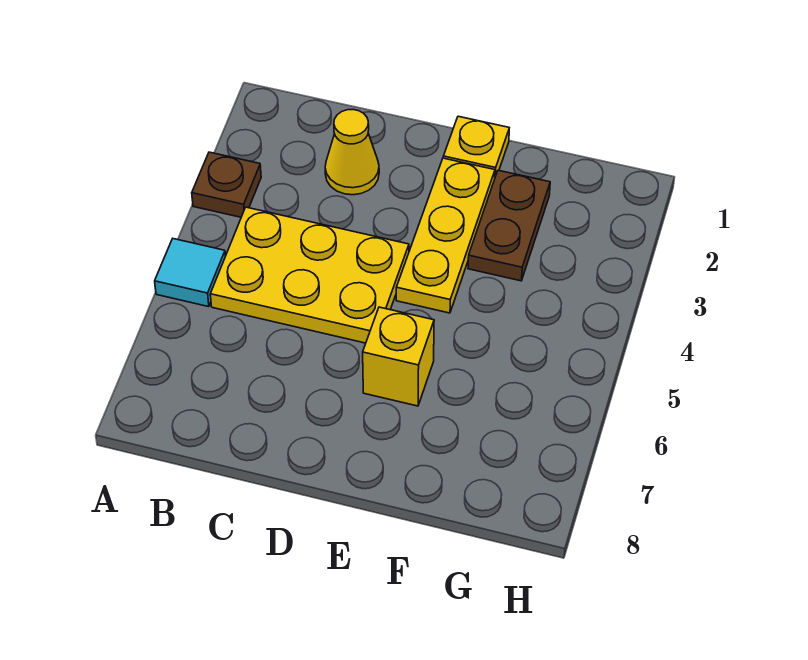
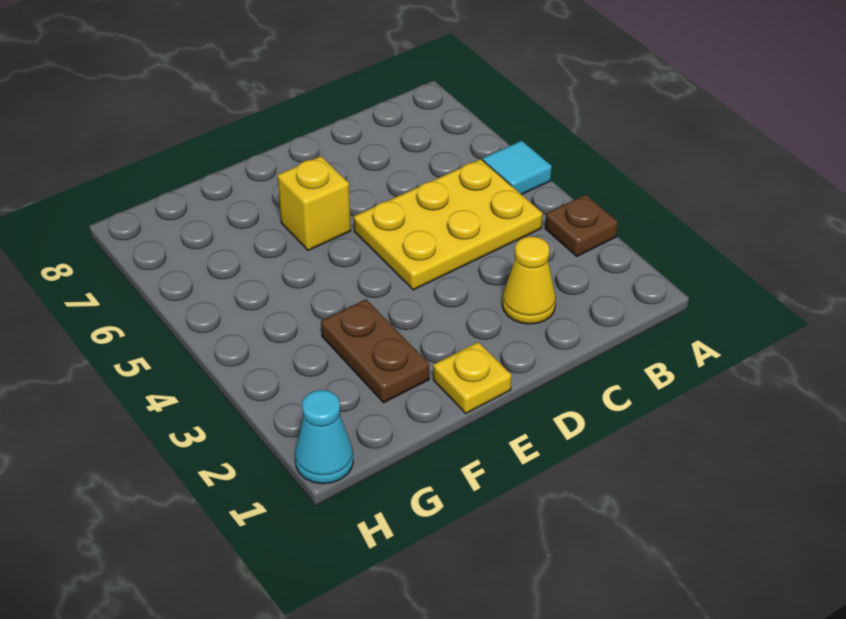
yellow 1x3 plate [396,158,495,313] -> none
none -> cyan 1x1 cone [295,390,353,484]

